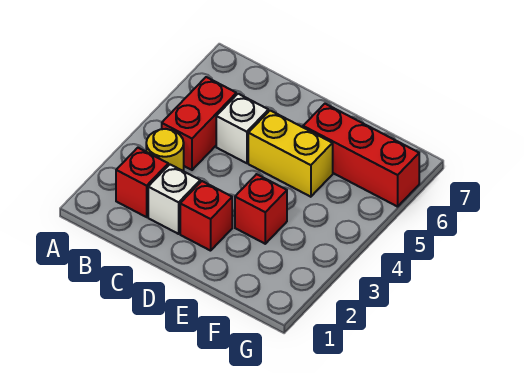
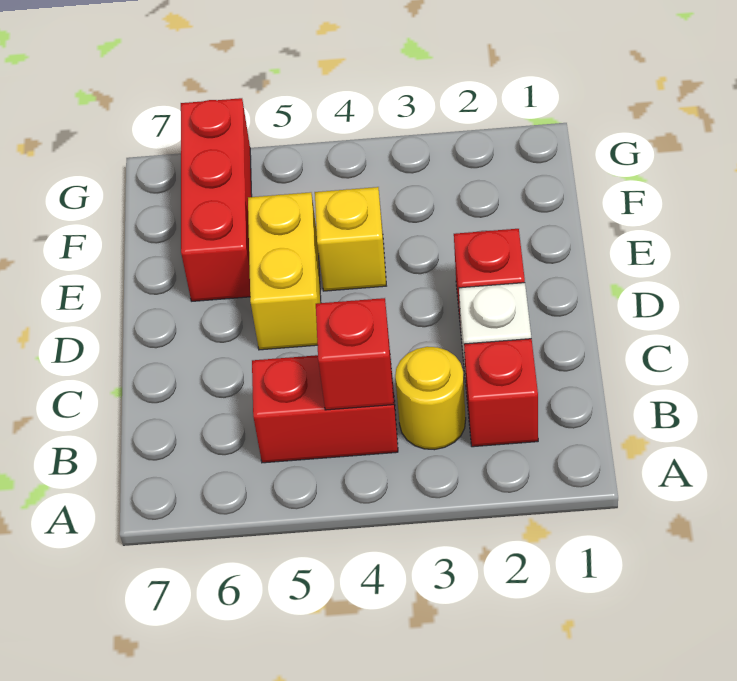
white 1x1 brick [216,94,268,163] -> none
red 1x1 brick [235,174,287,244] -> red 1x1 brick moved to [316,298,394,410]
none -> yellow 1x1 brick [315,187,386,291]

